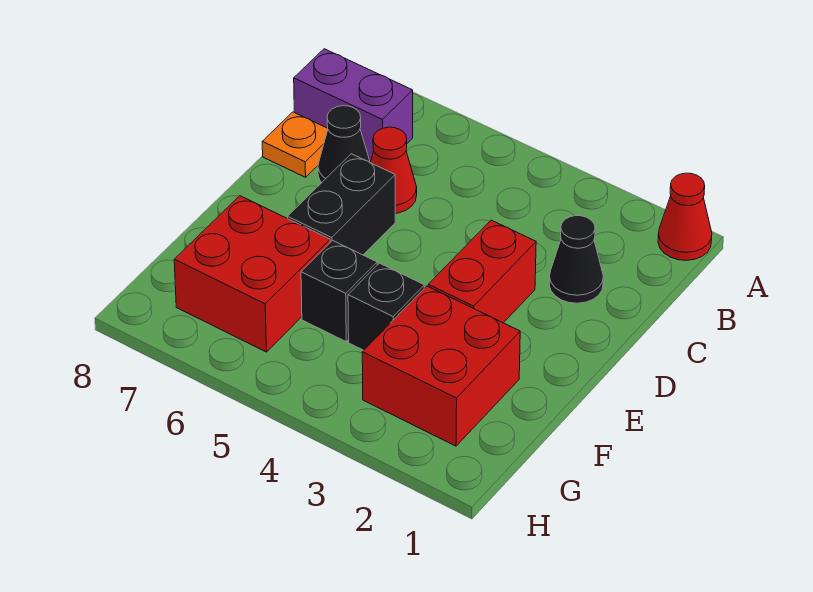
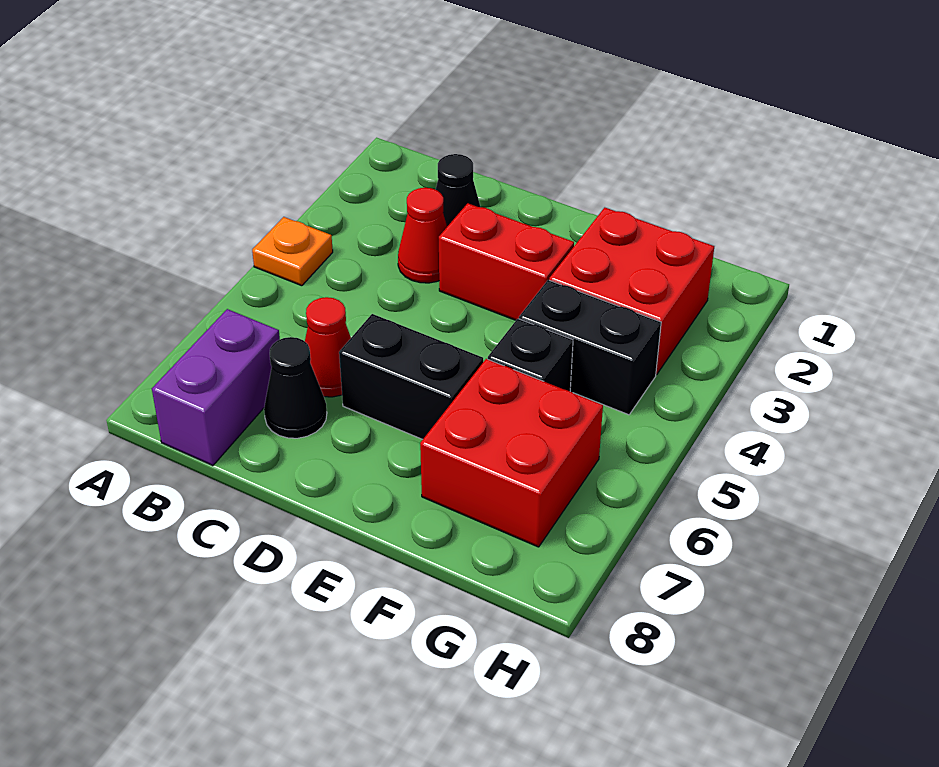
red 1x1 cone [658,173,712,260] -> red 1x1 cone moved to [398,188,447,283]
orange 1x1 plate [262,112,328,177] -> orange 1x1 plate moved to [252,217,333,286]
black 1x1 brick [348,263,424,350] -> black 1x2 brick [519,280,661,415]

